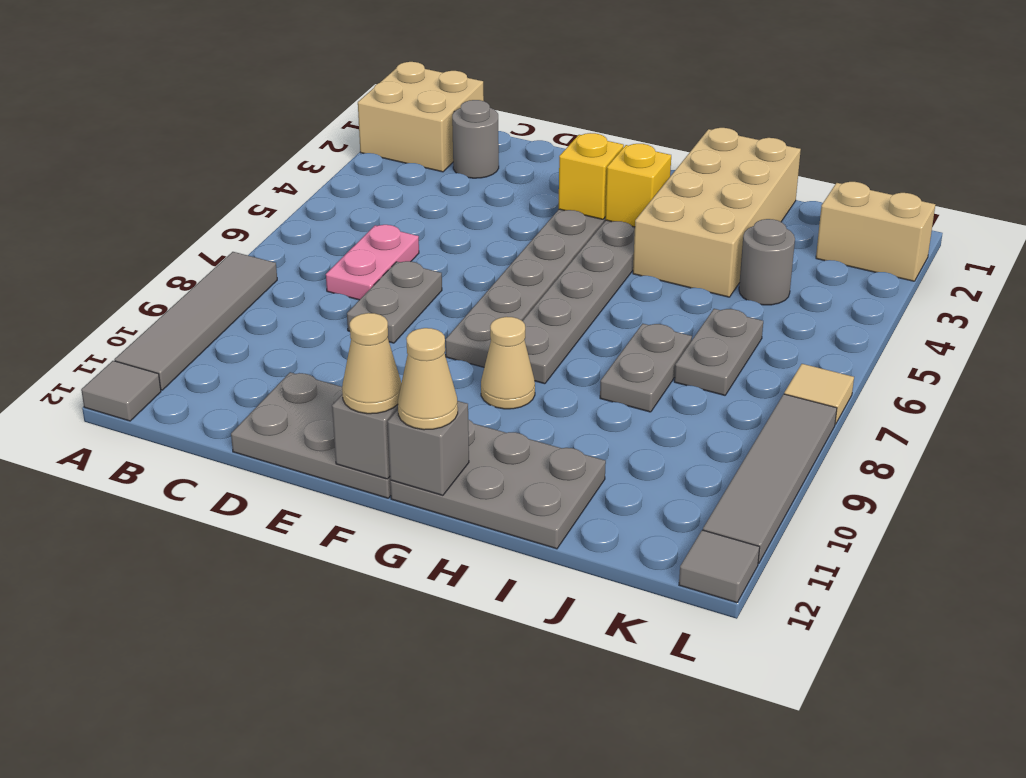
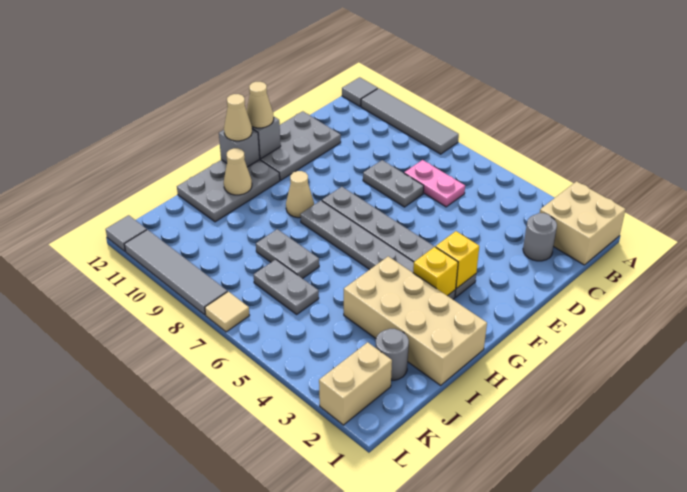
none -> tan 1x1 cone [224,148,252,195]
grey 1x1 round brick [739,219,795,305] -> grey 1x1 round brick moved to [376,329,409,380]

